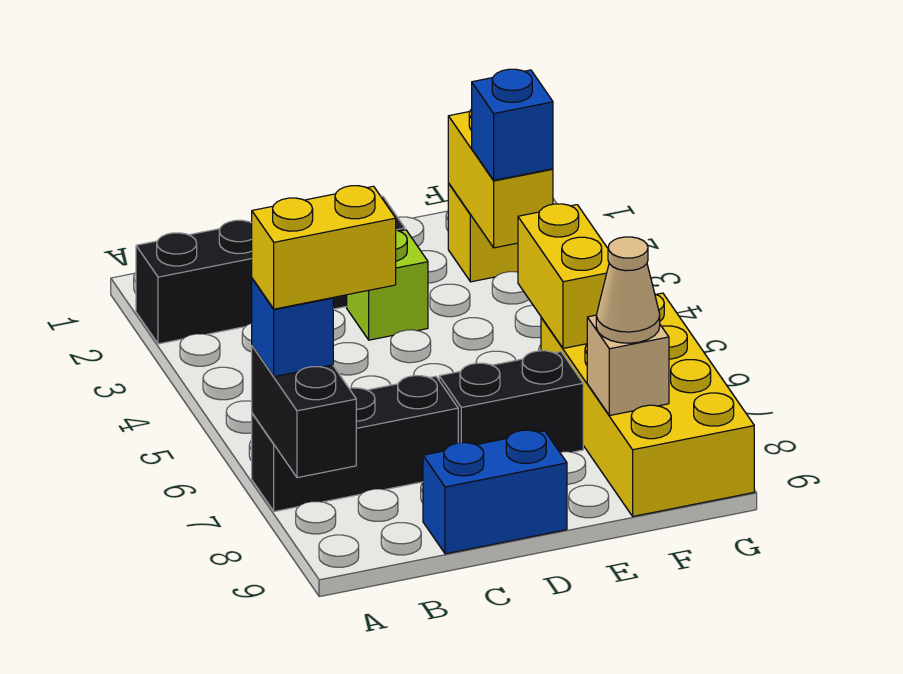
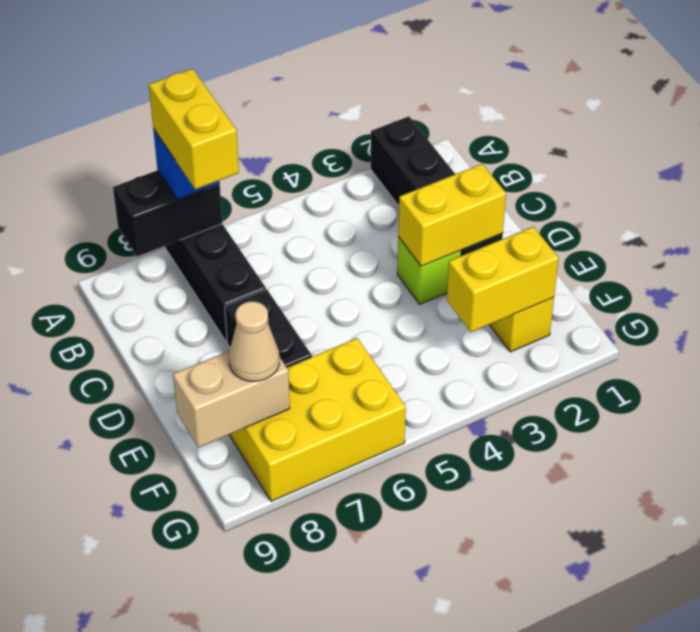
blue 1x2 brick [423,430,567,554] -> none
blue 1x1 brick [472,69,553,180] -> none
yellow 1x2 brick [518,204,609,348] -> yellow 1x2 brick moved to [398,164,506,266]
yellow 2x4 brick [541,293,754,516] -> yellow 2x3 brick [229,338,406,501]
tan 1x1 brick [587,315,669,416] -> tan 1x2 brick [173,351,290,447]

